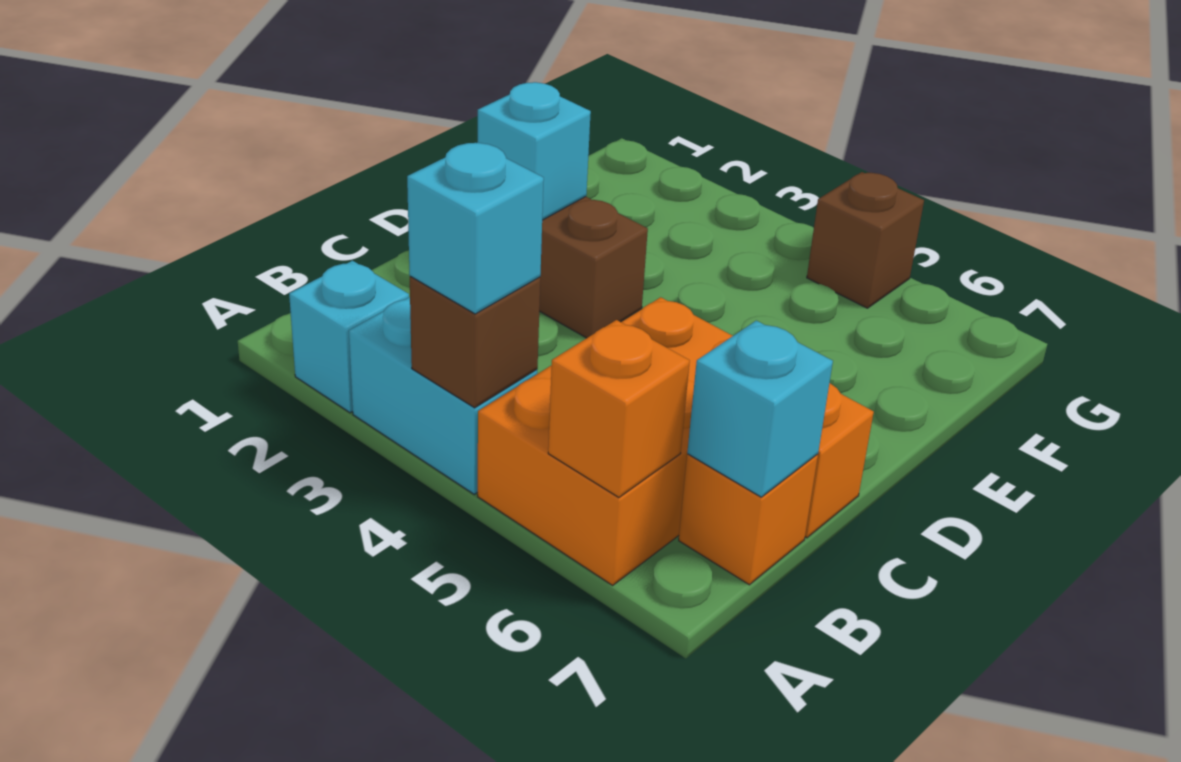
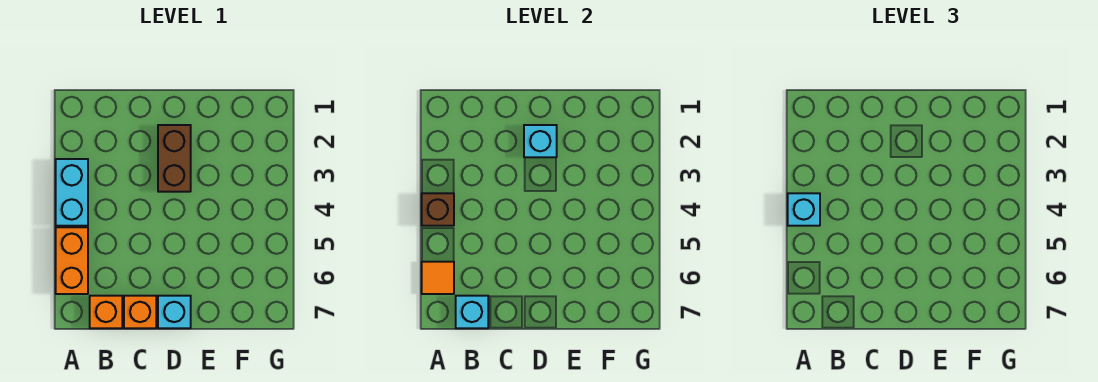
cyan 1x1 brick [289,261,409,413] -> cyan 1x1 brick moved to [158,296,191,328]
orange 2x3 brick [478,297,732,585] -> orange 1x2 brick [56,227,88,294]
orange 1x1 brick [548,320,690,497] -> orange 1x1 tile [422,262,454,294]
brown 1x1 brick [807,172,924,308] -> none

